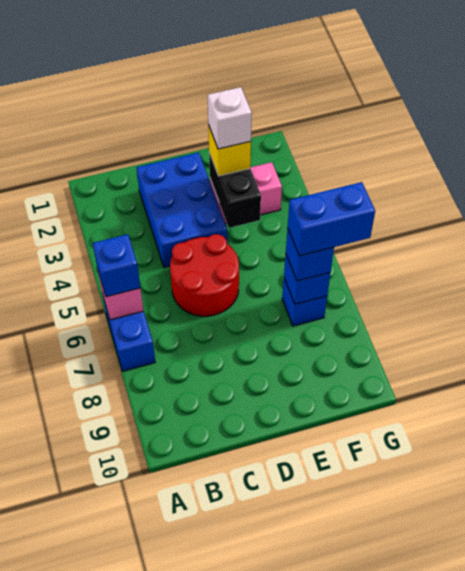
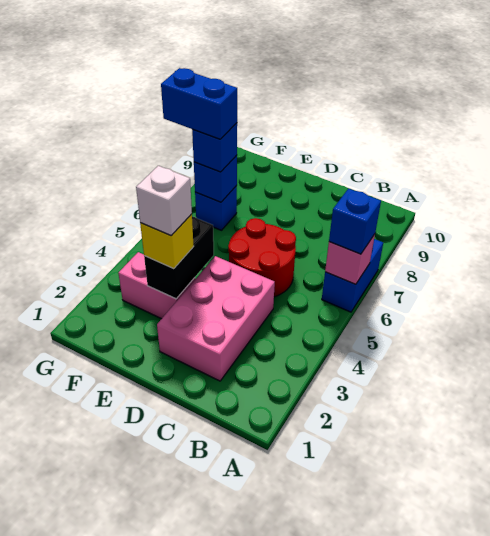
blue 2x3 brick [137,153,227,267] -> pink 2x3 brick [157,256,275,381]

